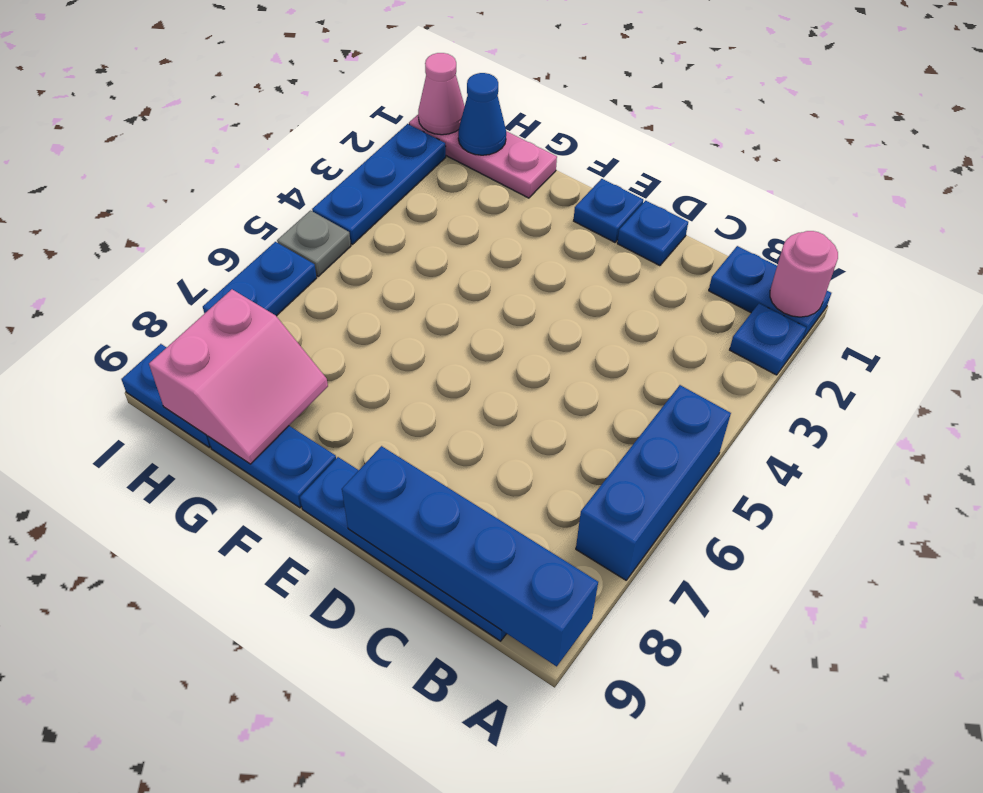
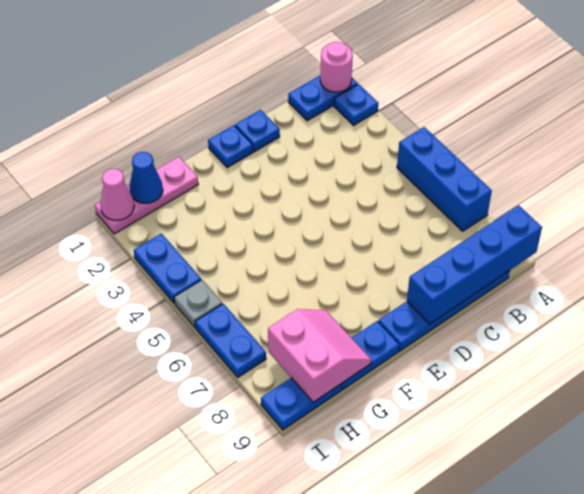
blue 1x3 plate [312,124,446,244] -> blue 1x2 plate [134,234,201,303]

